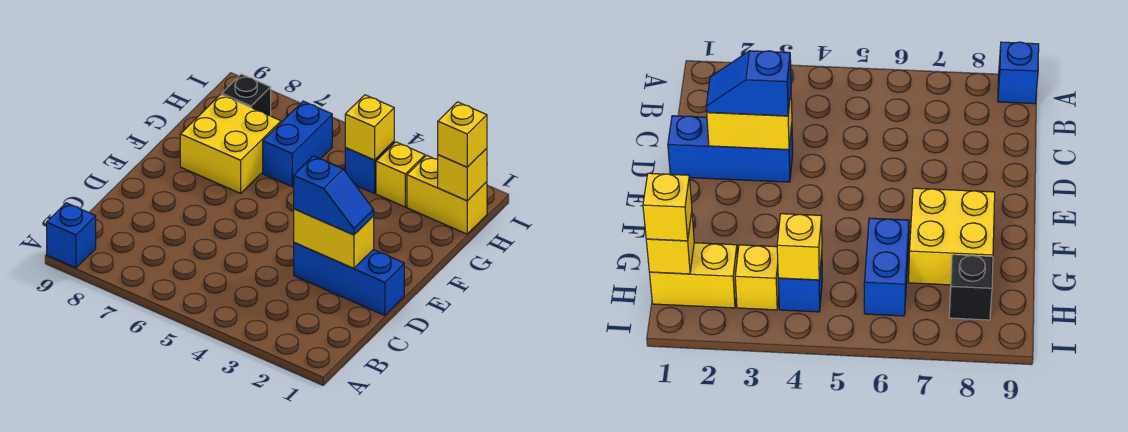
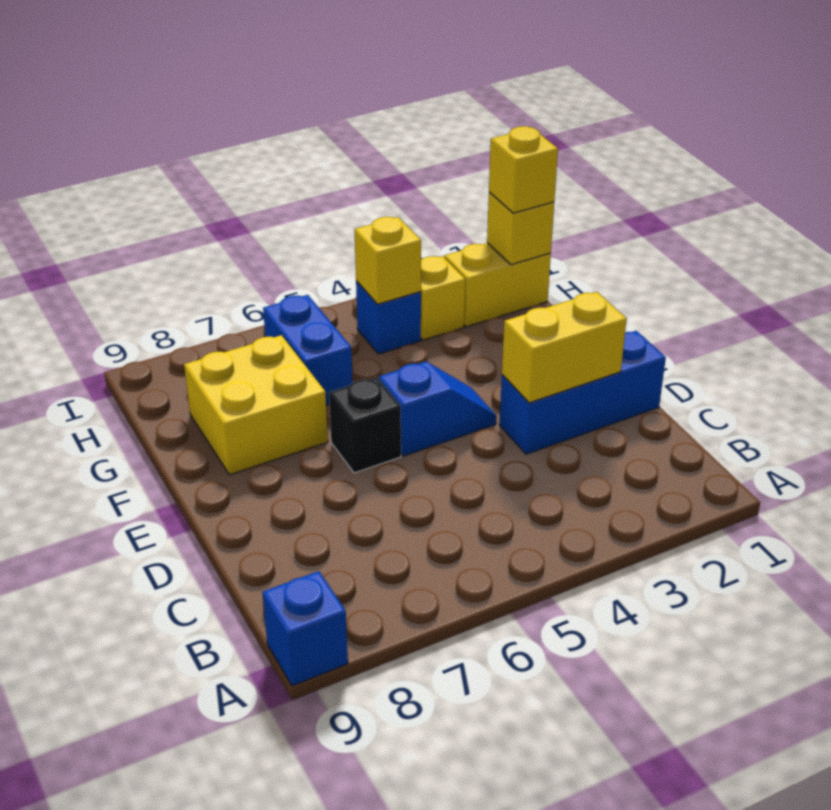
blue 1x2 slope [294,156,374,235] -> blue 1x2 slope moved to [379,362,496,456]
black 1x1 brick [222,74,271,116] -> black 1x1 brick moved to [329,377,401,473]

